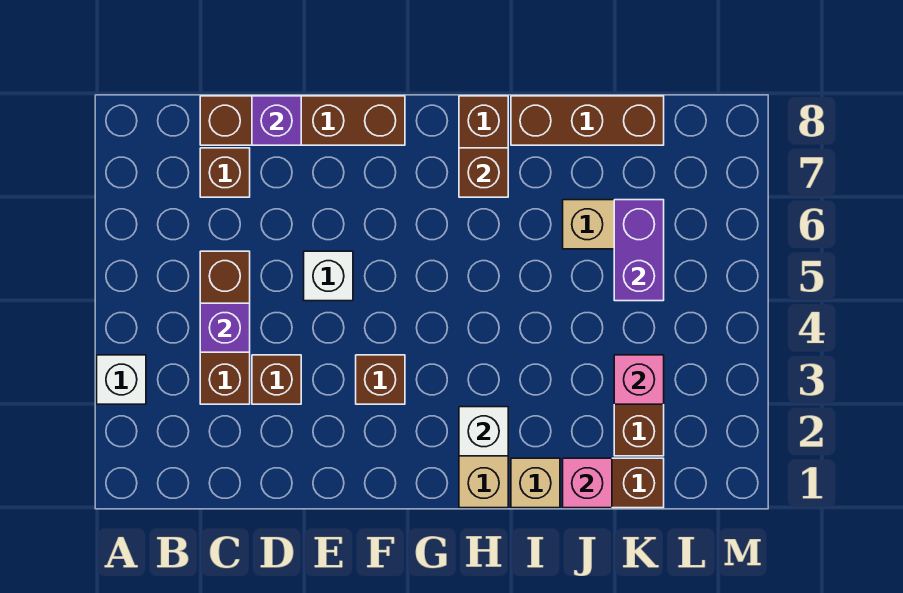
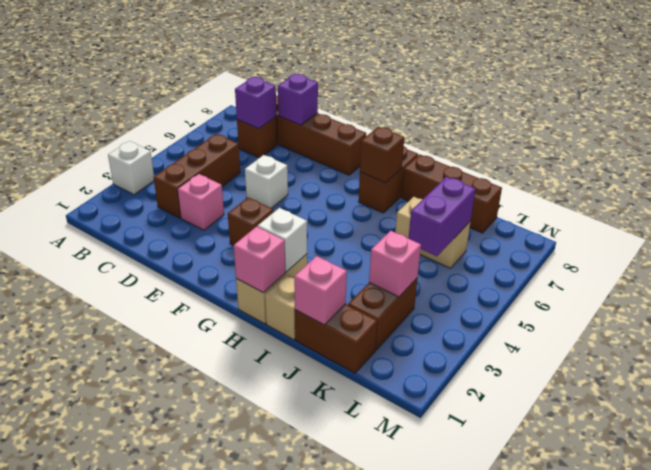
purple 1x1 brick [200,303,250,352] -> purple 1x1 brick moved to [235,77,277,129]
brown 1x1 brick [252,355,301,404] -> pink 1x1 brick [178,174,224,230]
none -> pink 1x1 brick [234,227,285,293]

